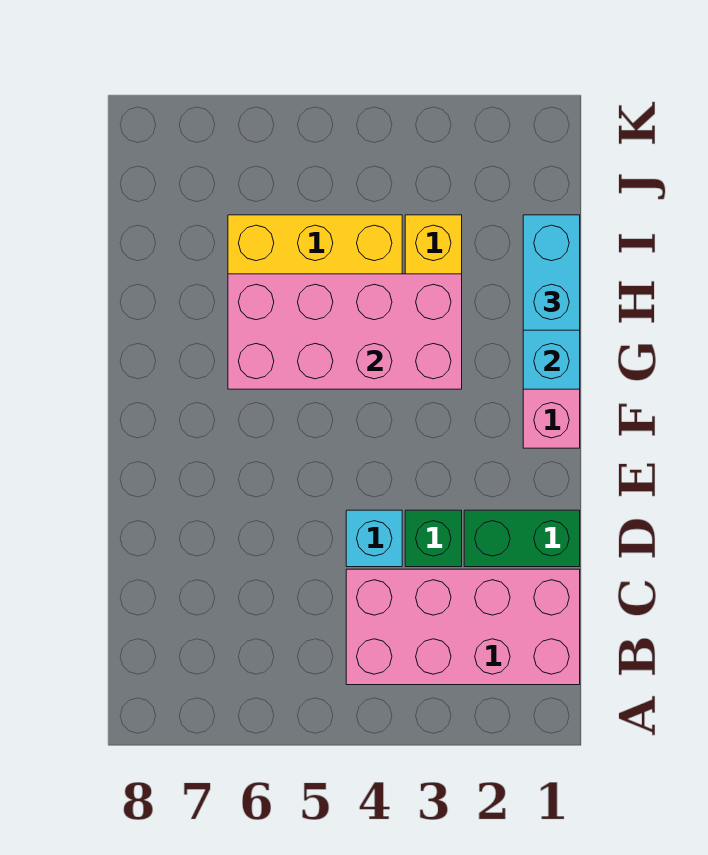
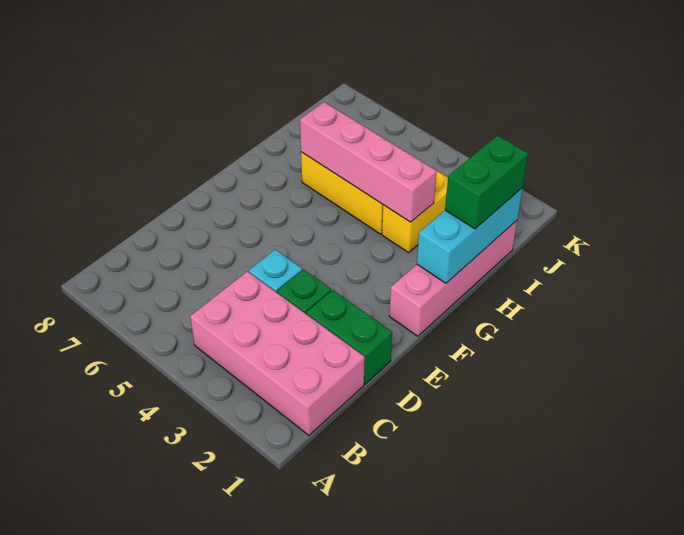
pink 2x4 brick [228,274,462,389] -> pink 1x4 brick [300,102,437,222]
cyan 1x2 brick [523,215,580,330] -> green 1x2 brick [445,136,528,229]

